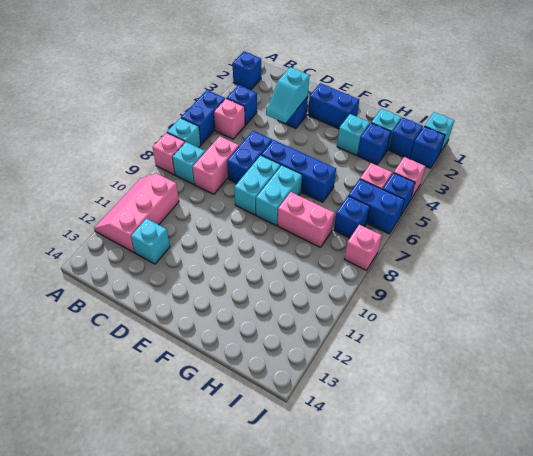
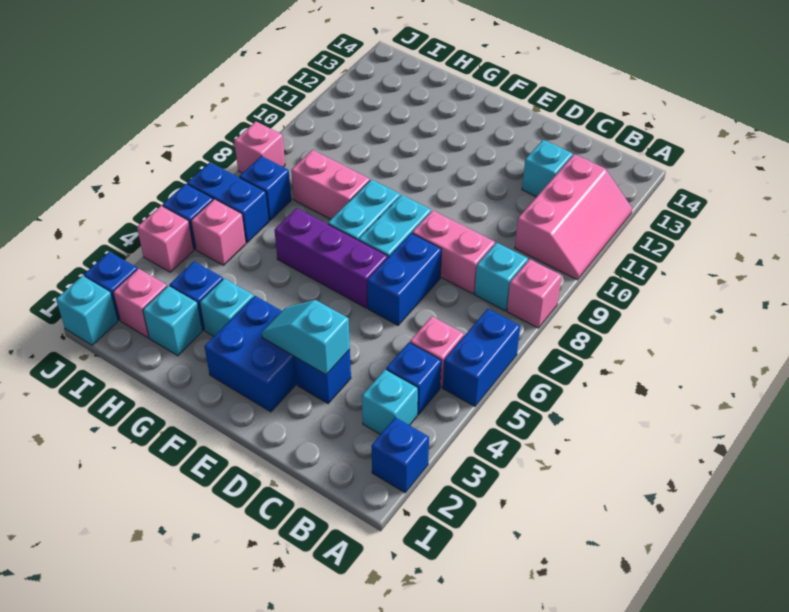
cyan 1x1 brick [167,118,201,148] -> cyan 1x1 brick moved to [362,369,418,435]
pink 1x2 brick [193,136,239,194] -> pink 1x2 brick turned to [412,210,495,294]
cyan 1x2 slope [266,67,310,123] -> cyan 1x2 slope turned to [262,300,350,375]
blue 1x2 brick [308,83,359,129] -> blue 2x2 brick [204,296,297,412]
blue 1x3 brick [261,140,336,202] -> purple 1x3 brick [274,208,388,308]
blue 1x1 brick [389,118,423,159] -> pink 1x1 brick [113,269,167,338]

